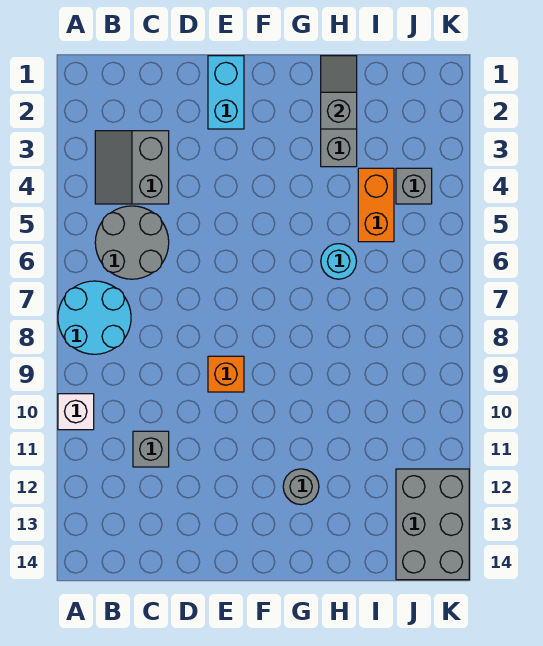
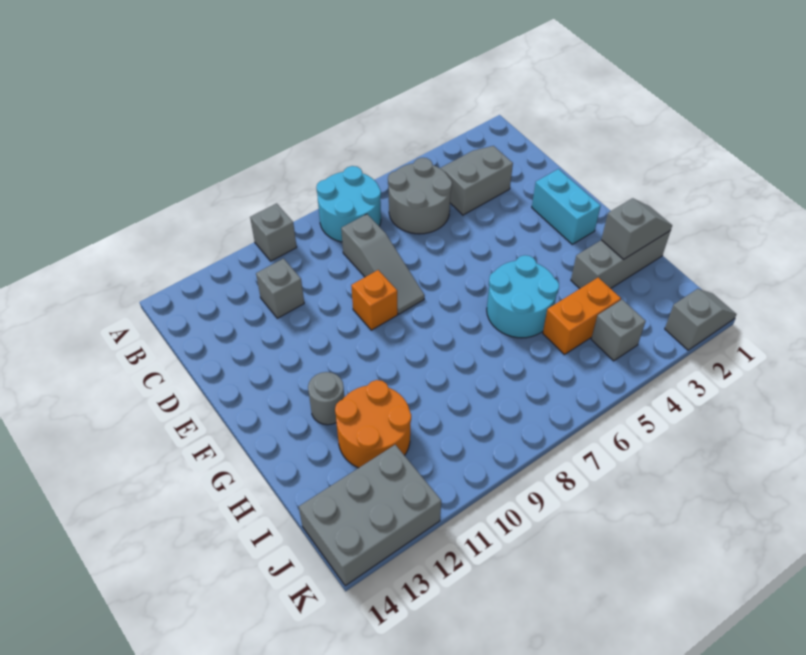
white 1x1 brick [58,394,94,430] -> grey 1x1 brick [250,204,297,261]
none -> grey 1x3 slope [341,214,425,314]
cyan 1x2 brick [208,56,244,129] -> cyan 1x2 brick turned to [532,169,600,244]
cyan 1x1 round brick [321,244,356,279] -> cyan 2x2 round brick [487,255,559,338]
none -> orange 2x2 round brick [335,380,411,468]
none -> grey 1x2 slope [665,289,737,350]

